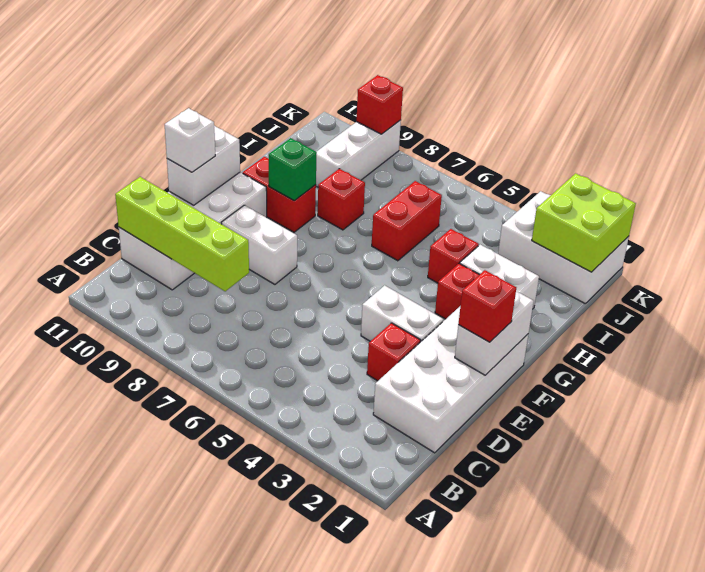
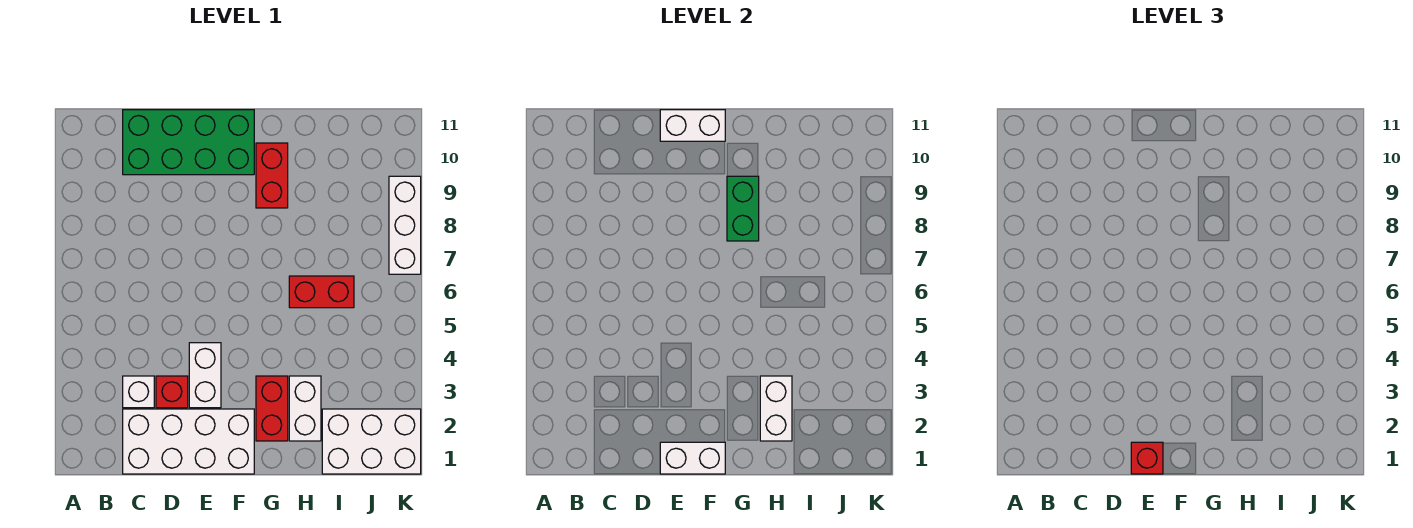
lime 1x4 brick [115,177,249,291] -> none
white 2x4 brick [119,172,267,290] -> green 2x4 brick [123,110,254,175]
white 1x2 brick [221,205,297,284] -> white 1x2 brick moved to [760,376,792,441]
white 1x1 brick [165,108,215,172] -> white 1x1 brick moved to [123,376,154,408]
green 1x1 brick [269,138,317,201] -> green 1x2 brick [727,176,759,241]
red 1x1 brick [428,229,479,283] -> none
red 1x1 brick [318,169,365,230] -> none
white 1x3 brick [316,120,401,187] -> white 1x3 brick turned to [389,176,421,274]
white 2x3 brick [498,191,629,304] -> white 2x3 brick turned to [322,409,421,474]
lime 2x2 brick [532,173,636,272] -> none
red 1x1 brick [356,75,403,134] -> none

